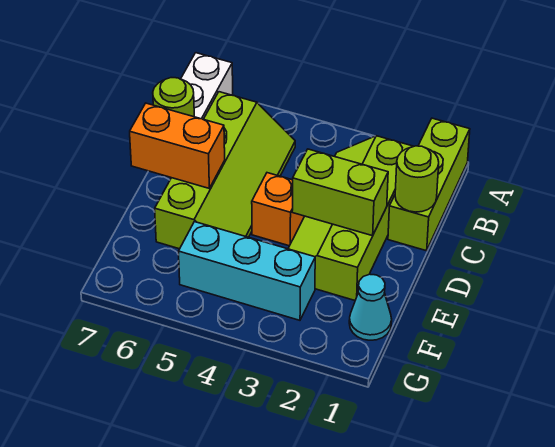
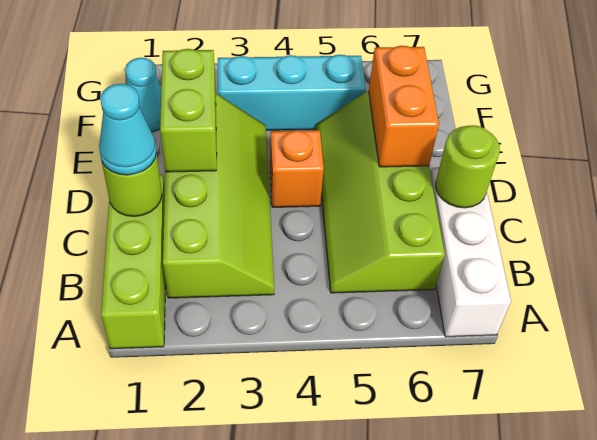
none -> cyan 1x1 cone [99,84,157,175]
lime 1x2 brick [292,149,388,236] -> lime 1x2 brick turned to [160,49,217,172]
orange 1x2 brick [130,103,225,188] -> orange 1x2 brick turned to [369,46,439,167]

